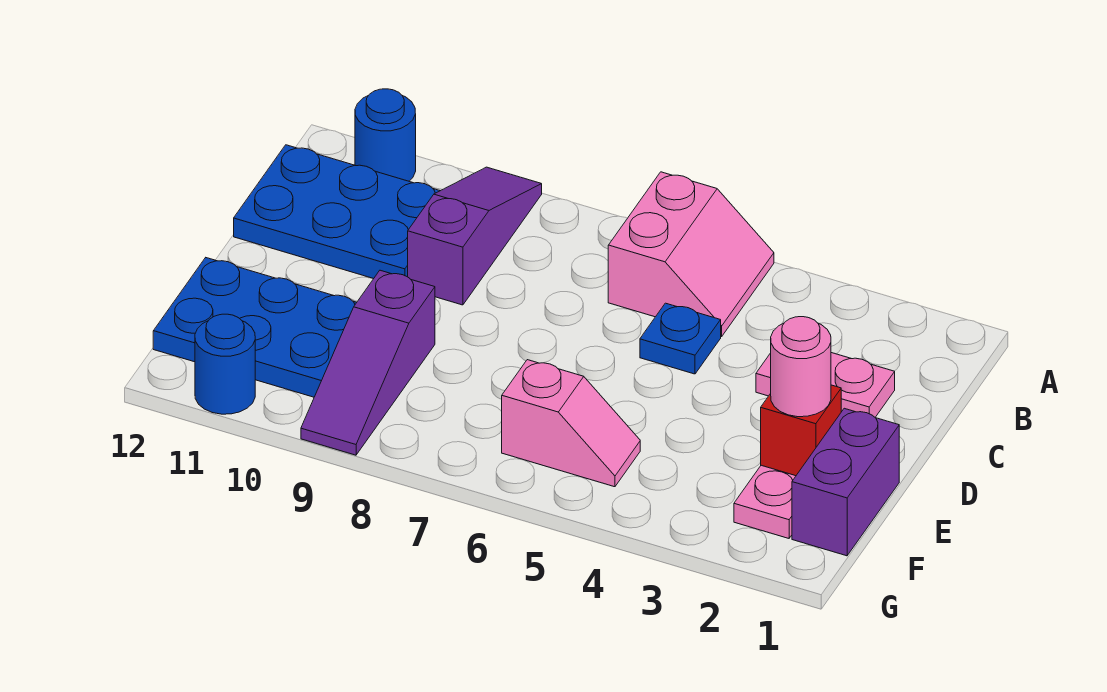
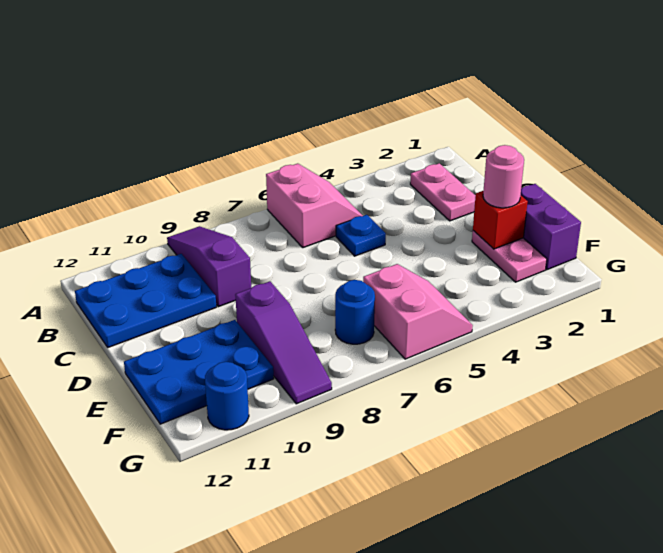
blue 1x1 round brick [355,89,416,181] -> blue 1x1 round brick moved to [335,280,375,344]
pink 1x2 plate [756,353,895,417] -> pink 1x2 plate turned to [410,163,476,221]
pink 1x2 slope [502,360,640,487] -> pink 2x2 slope [363,264,473,359]

